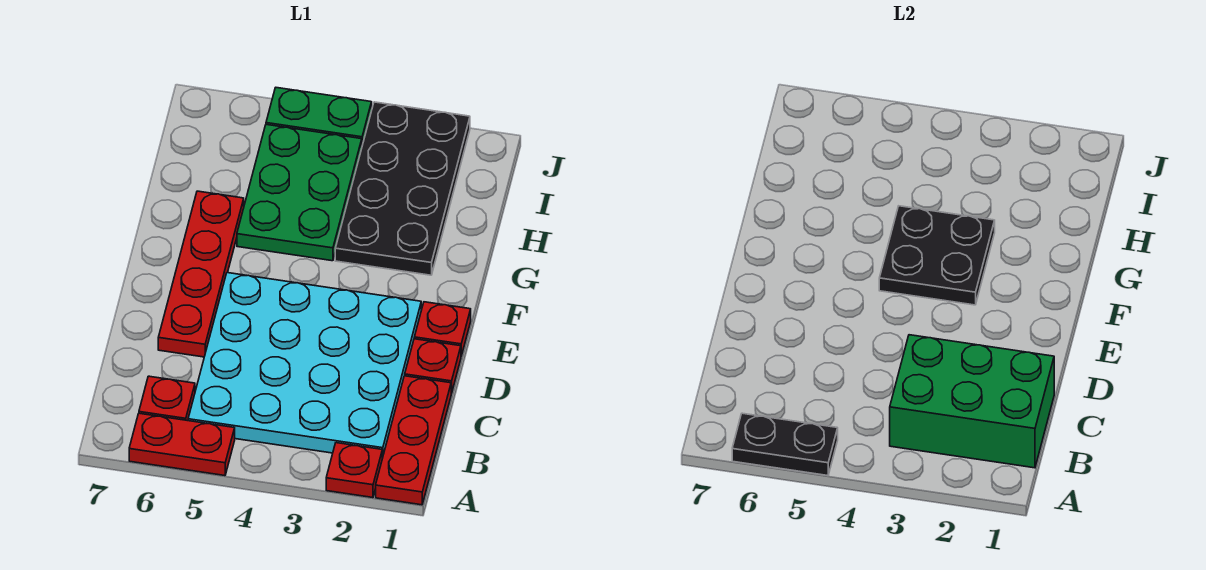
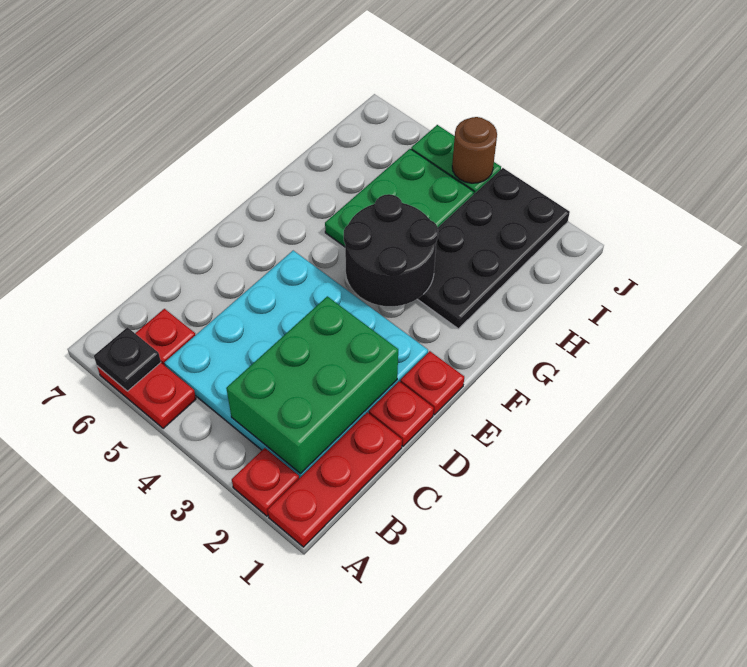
black 1x2 plate [732,413,838,476] -> black 1x1 plate [94,327,161,391]
green 2x3 brick [890,335,1054,468] -> green 2x3 brick turned to [226,296,398,474]
red 1x4 plate [158,191,244,357] -> none
black 2x2 plate [879,206,995,305] -> black 2x2 round brick [344,194,438,306]
none -> brown 1x1 round brick [452,117,497,183]

